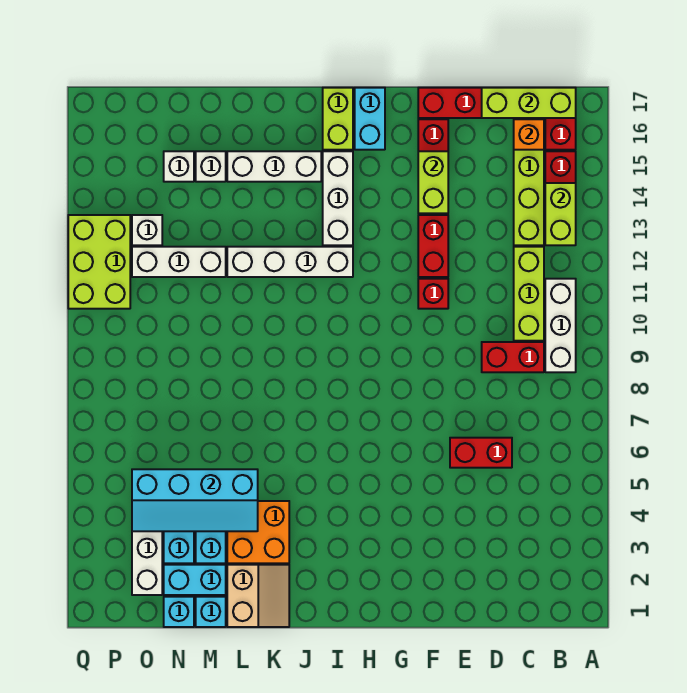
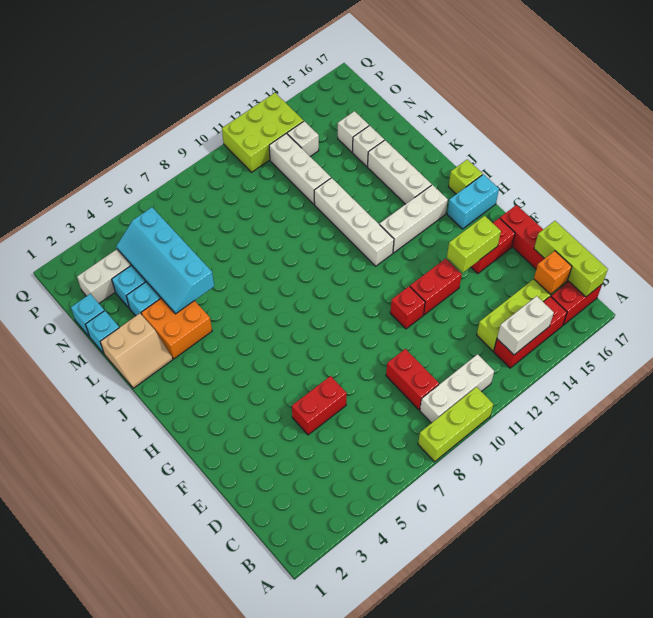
lime 1x2 brick [545,183,576,245] -> white 1x2 brick [497,296,554,355]
lime 1x3 brick [514,247,544,341] -> lime 1x3 brick moved to [418,387,493,462]
red 1x2 brick [450,438,512,468] -> red 1x2 brick turned to [292,376,347,435]
lime 1x2 brick [323,88,353,150] -> lime 1x1 brick [449,159,483,194]
cyan 1x2 brick [164,565,226,595] -> none

